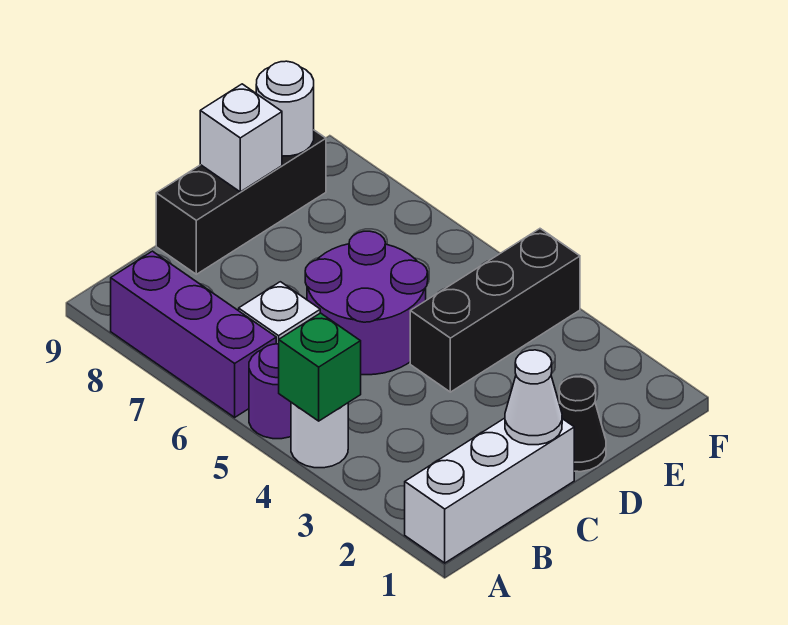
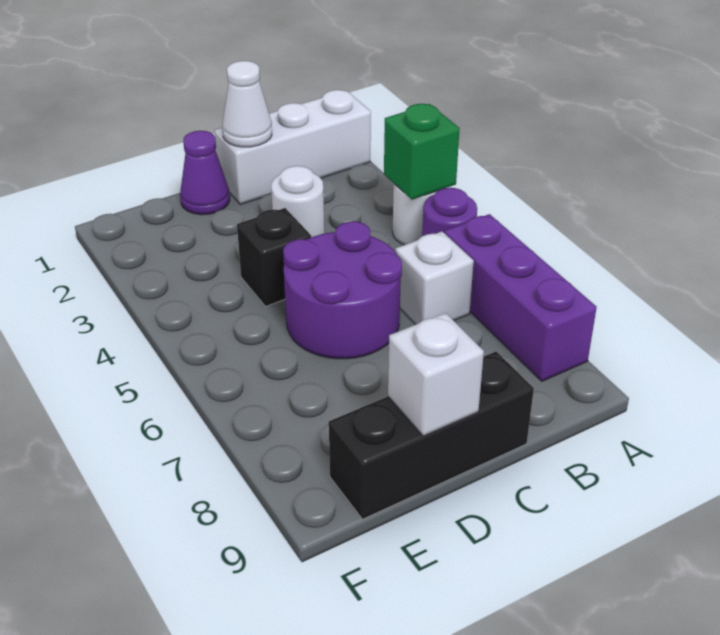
black 1x1 cone [559,377,606,472] -> purple 1x1 cone [180,131,230,215]
black 1x3 brick [410,229,580,392] -> black 1x1 brick [237,208,311,306]
white 1x1 round brick [256,61,314,156] -> white 1x1 round brick moved to [271,166,324,237]

